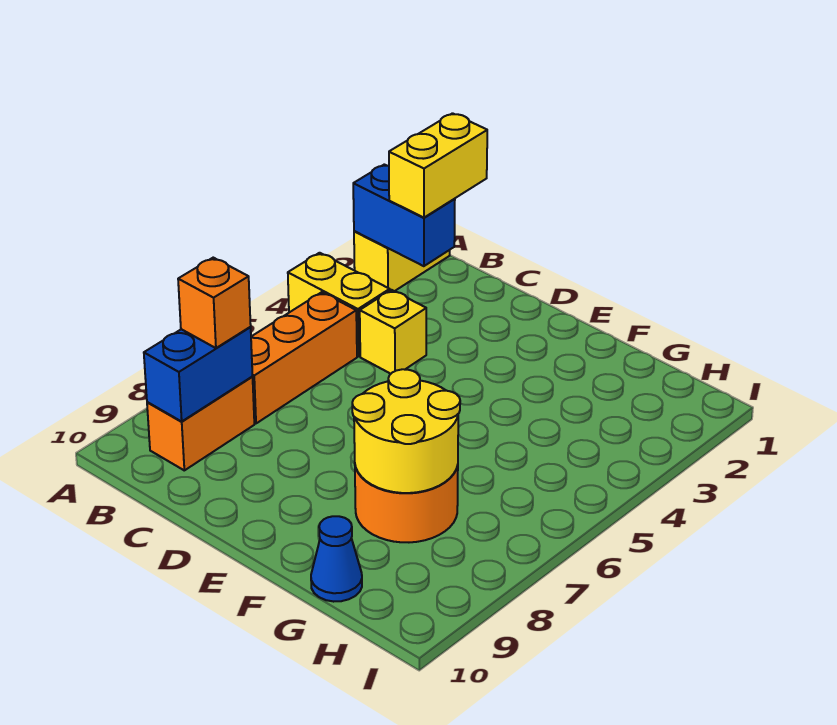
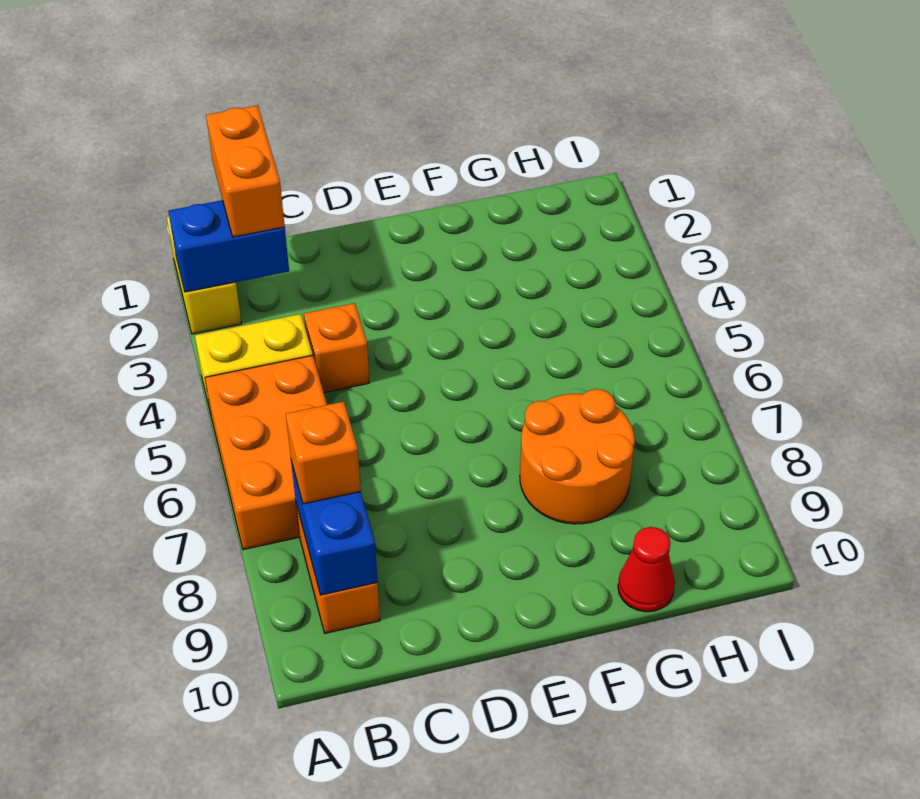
yellow 1x2 brick [389,113,487,218] -> orange 1x2 brick [206,105,285,237]
orange 1x3 brick [251,292,357,423] -> orange 2x3 brick [205,355,327,550]
yellow 1x1 brick [360,290,426,374] -> orange 1x1 brick [304,303,369,393]
yellow 2x2 round brick [352,369,460,493] -> none
blue 1x1 cone [311,516,362,602] -> red 1x1 cone [618,527,675,612]

